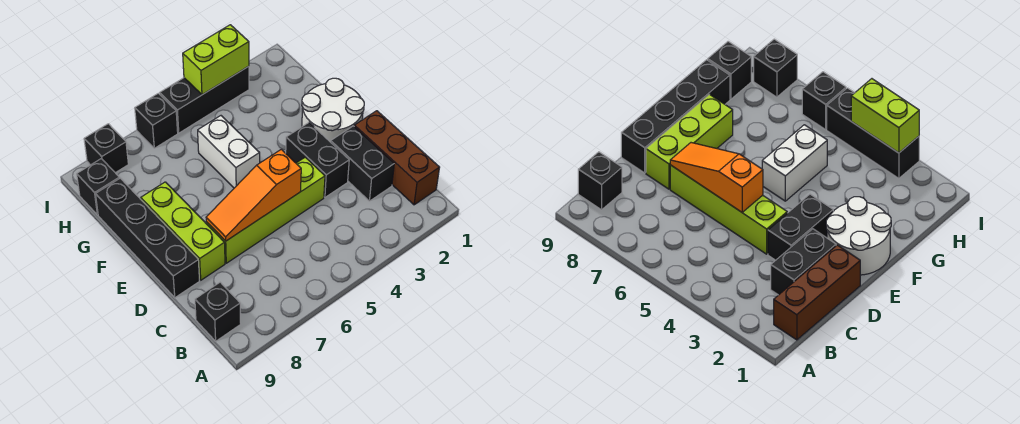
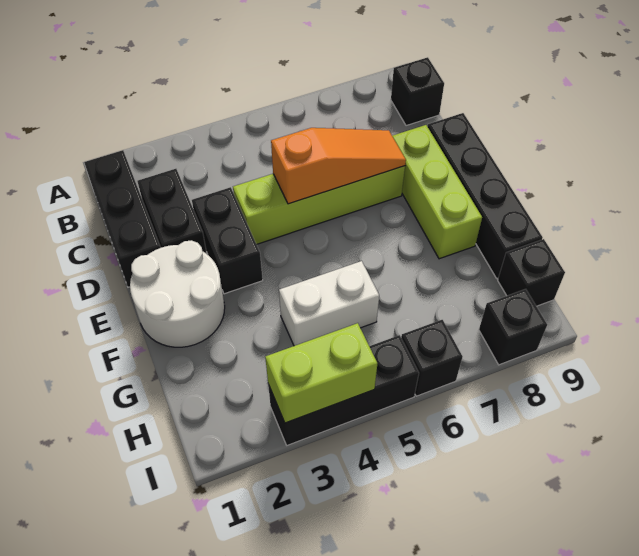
brown 1x3 brick [354,111,440,205] -> black 1x3 brick [84,150,160,287]
white 1x2 brick [198,116,260,188] -> white 1x2 brick turned to [279,261,379,346]

